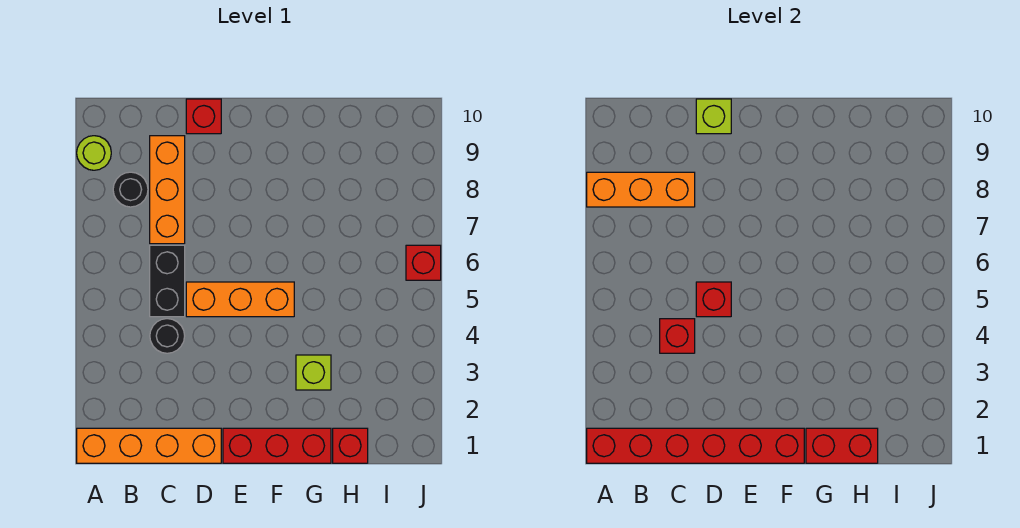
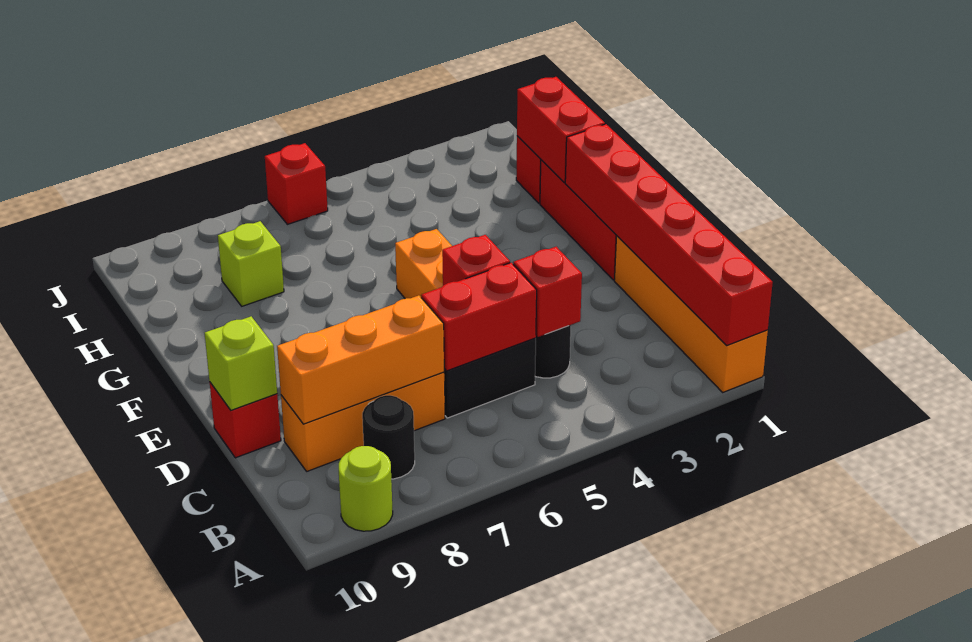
orange 1x3 brick [587,172,695,207] -> orange 1x3 brick turned to [277,295,444,424]
none -> red 1x2 brick [421,263,537,371]
lime 1x1 brick [296,355,331,390] -> lime 1x1 brick moved to [218,221,284,306]

